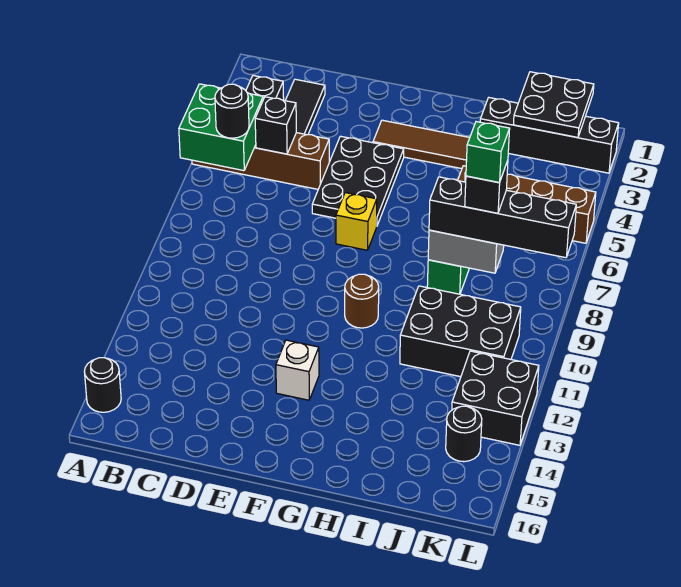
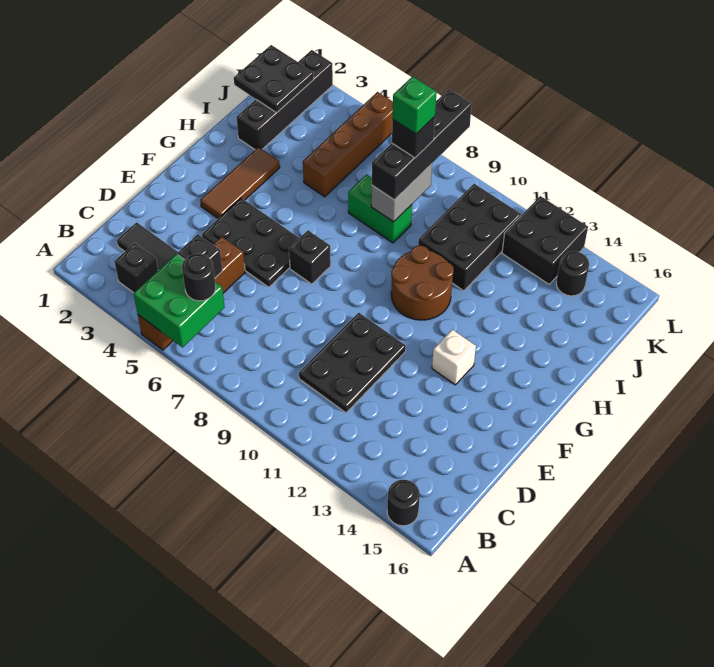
none -> black 2x3 plate [299,313,406,413]
yellow 1x1 brick [336,193,377,250] -> black 1x1 brick [289,230,331,284]
brown 1x1 round brick [345,274,379,328] -> brown 2x2 round brick [391,245,454,320]

